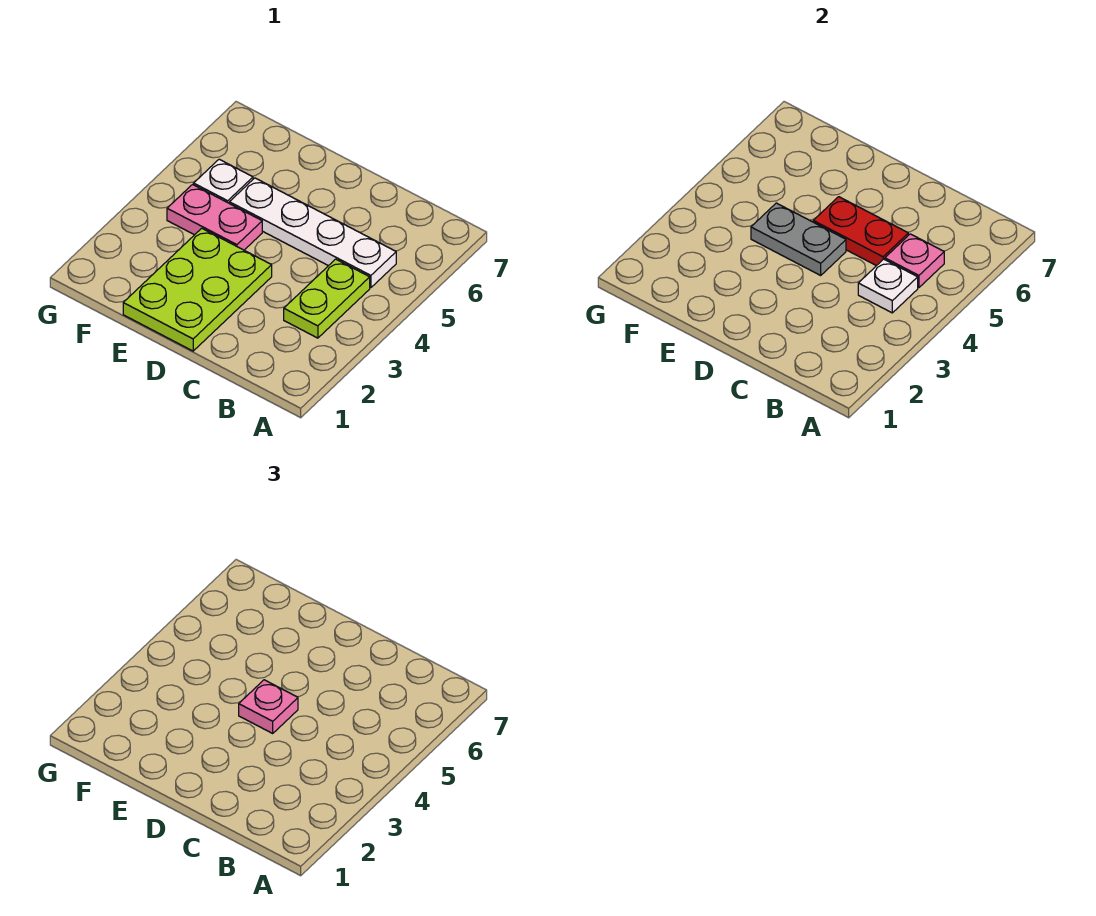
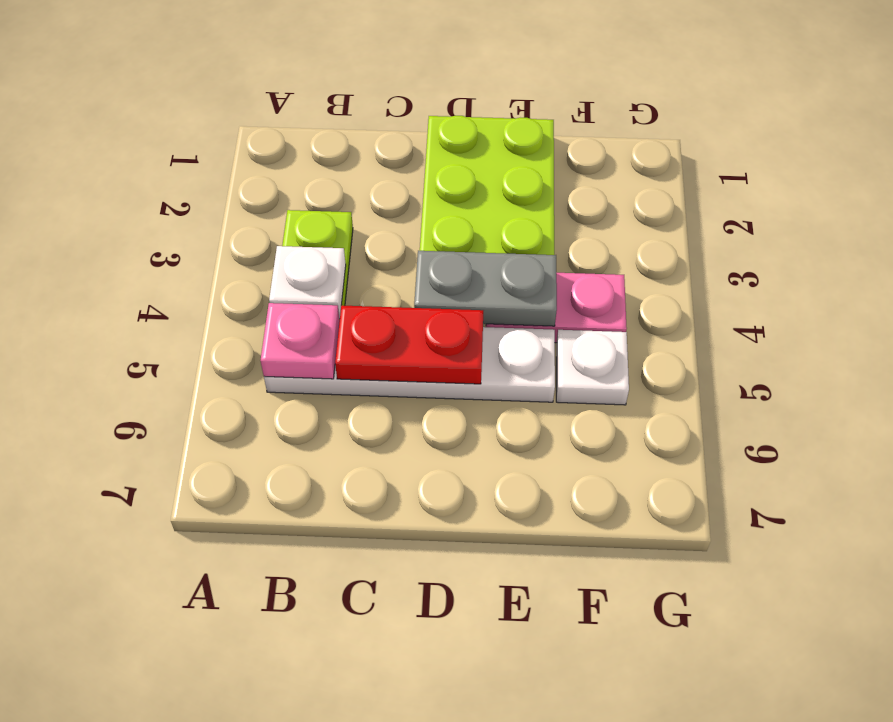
pink 1x1 plate [239,680,298,733] -> none

